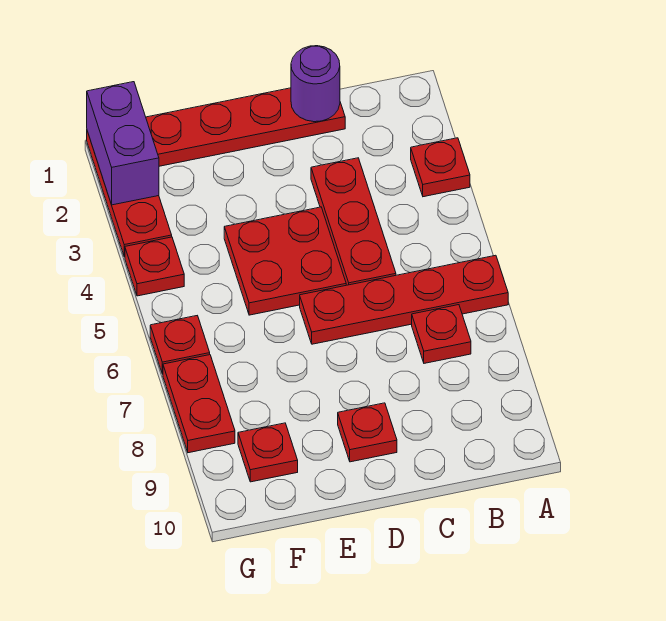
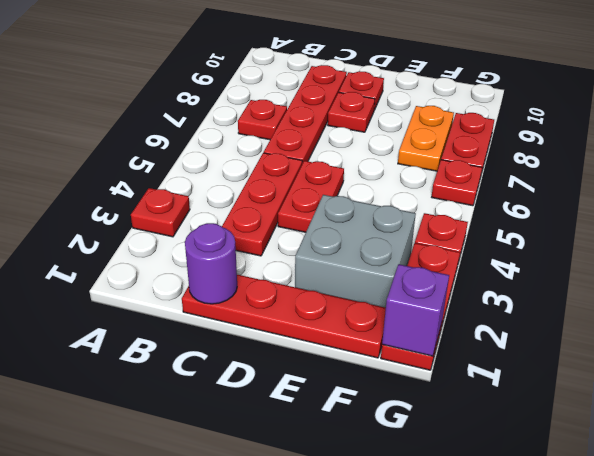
red 1x4 plate [300,255,508,344] -> red 1x4 plate turned to [264,65,347,164]
red 2x2 plate [224,207,346,315] -> red 1x2 plate [278,161,344,232]
none -> grey 2x2 brick [295,195,416,308]
none -> orange 1x2 plate [398,106,454,171]
red 1x1 plate [238,423,298,482] -> red 1x1 plate moved to [328,92,375,132]
purple 1x2 brick [87,82,159,205] -> purple 1x1 brick [382,264,449,356]

